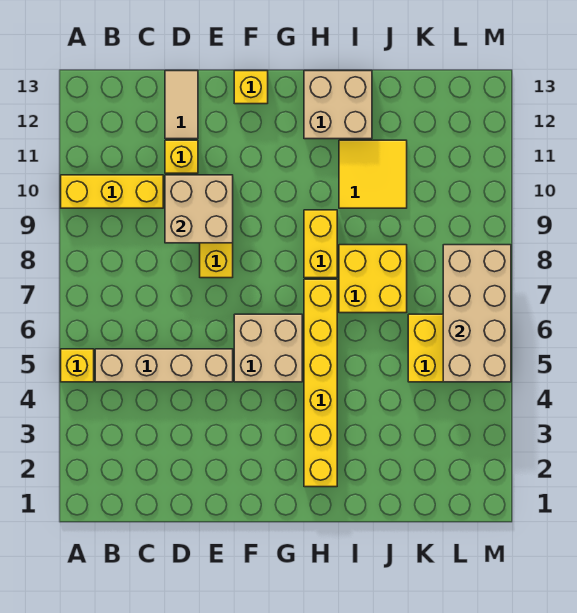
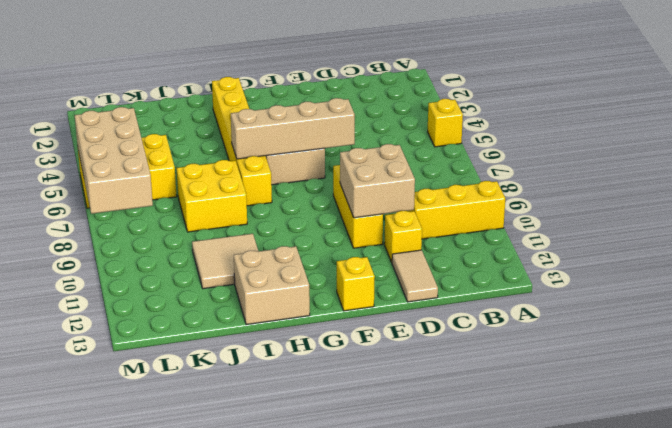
tan 1x4 brick [95,349,233,382] -> tan 1x4 brick moved to [231,98,355,159]
yellow 1x2 brick [304,210,337,278] -> none
yellow 2x2 tile [339,140,407,208] -> tan 2x2 tile [192,234,258,289]

